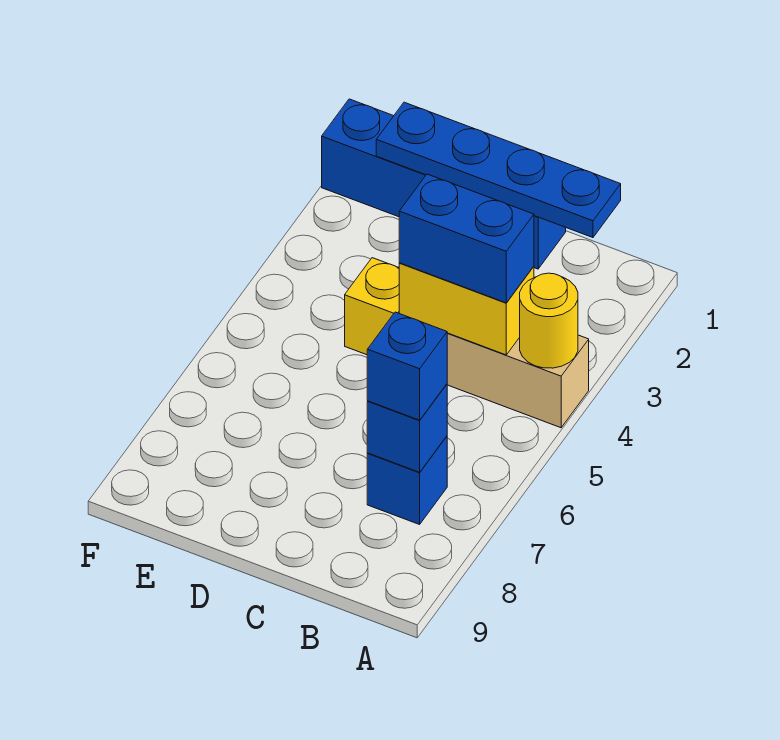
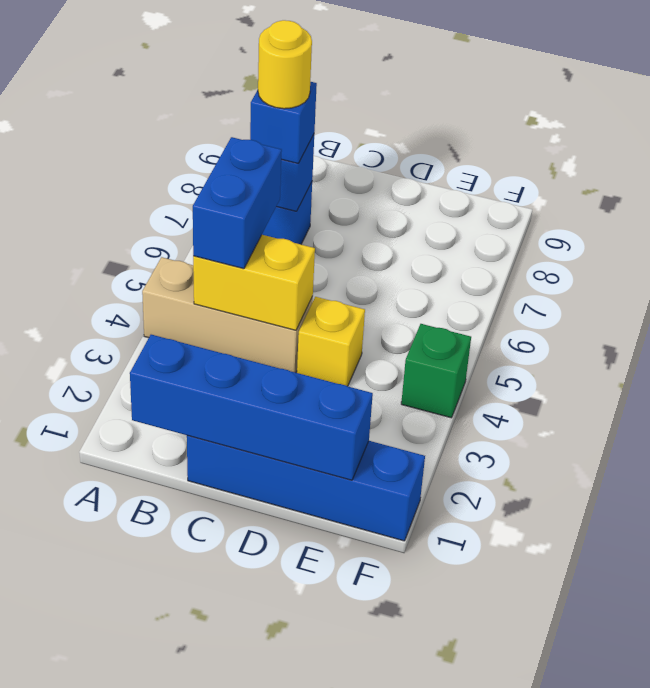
yellow 1x1 round brick [520,273,578,368] -> yellow 1x1 round brick moved to [258,20,312,109]
blue 1x4 plate [376,102,621,238] -> blue 1x4 brick [130,335,373,480]
blue 1x2 brick [399,174,534,303] -> blue 1x2 brick turned to [193,137,282,269]
none -> green 1x1 brick [401,324,471,418]

